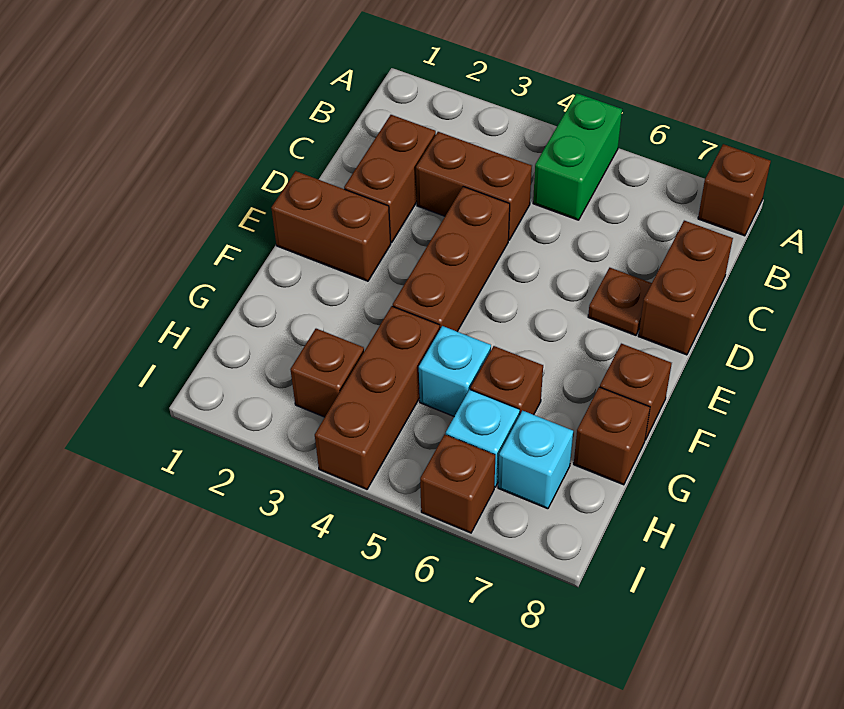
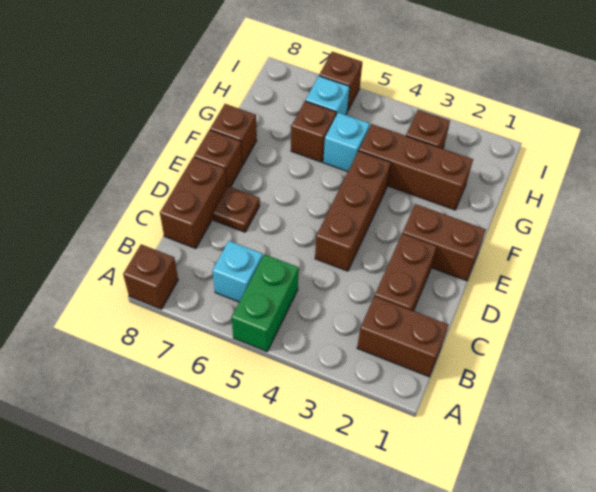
brown 1x2 brick [416,132,532,240] -> brown 1x2 brick moved to [357,296,448,377]
brown 1x3 brick [315,306,440,489] -> brown 1x3 brick turned to [359,124,473,210]
brown 1x1 brick [574,387,650,485] -> brown 1x1 brick moved to [194,130,242,187]
cyan 1x1 brick [498,411,573,509] -> cyan 1x1 brick moved to [212,241,263,302]

